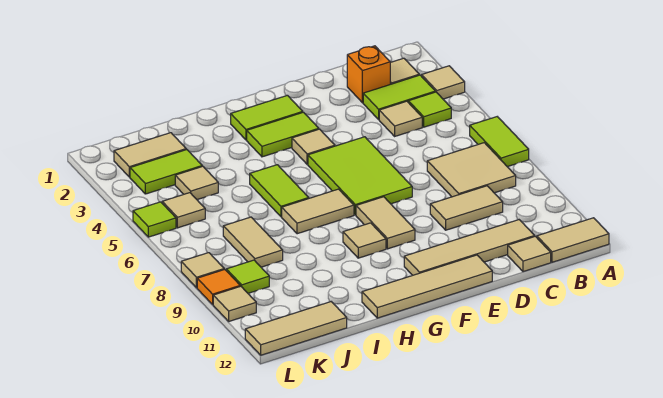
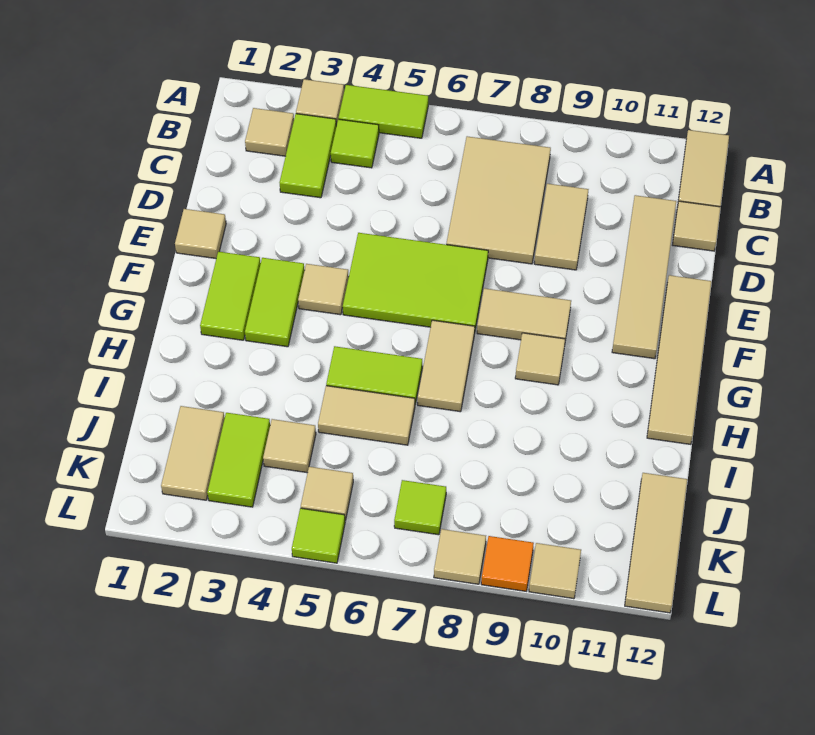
lime 1x2 tile [470,117,529,167] -> lime 1x2 tile moved to [338,85,428,138]
tan 2x2 tile [427,143,516,197] -> tan 2x3 tile [446,136,551,264]
orange 1x1 brick [347,46,390,103] -> none
tan 1x1 tile [379,101,422,136] -> tan 1x1 tile moved to [175,209,226,258]
tan 1x2 tile [223,217,283,267] -> tan 1x2 tile moved to [318,386,415,445]
lime 1x1 tile [226,260,269,293] -> lime 1x1 tile moved to [394,480,446,535]

